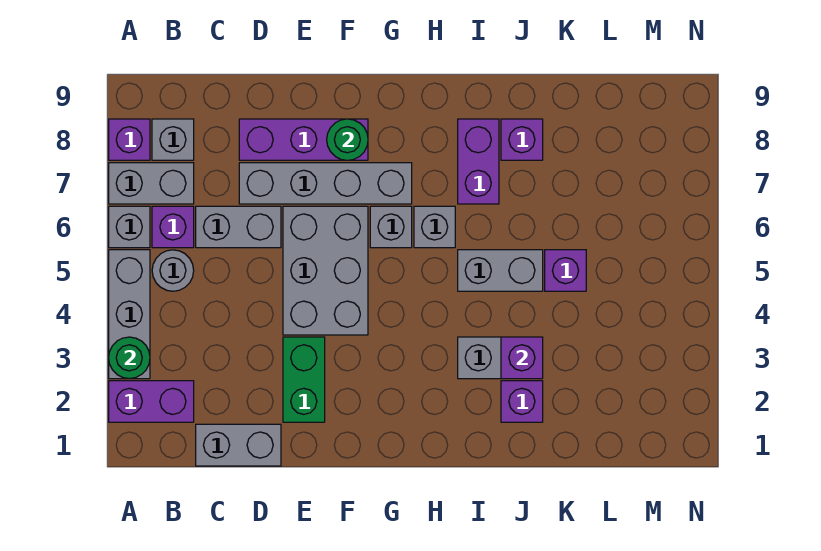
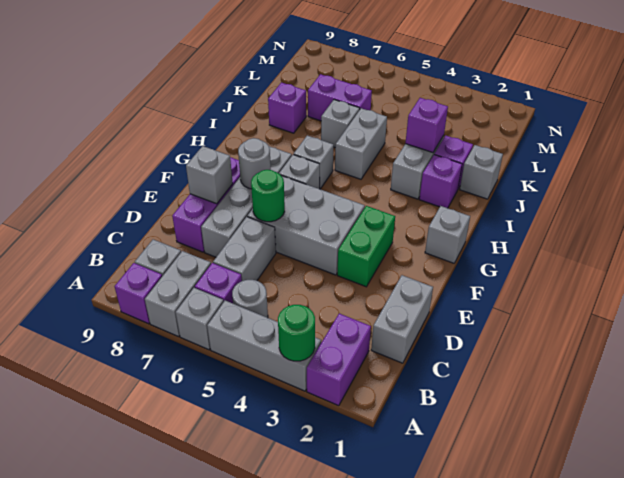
green 1x2 brick [283,337,325,422] -> green 1x2 brick turned to [337,206,395,287]
none -> grey 1x1 brick [186,146,233,204]
none -> grey 1x1 round brick [238,138,271,189]
green 1x1 round brick [327,119,368,160] -> green 1x1 round brick moved to [251,170,285,222]
none -> grey 1x1 brick [425,206,470,263]
purple 1x2 brick [458,119,499,204] -> purple 1x2 brick moved to [308,74,372,121]
none -> grey 1x1 brick [460,145,503,199]
none -> grey 1x1 brick [321,100,360,148]
purple 1x1 brick [545,250,586,291] -> purple 1x1 brick moved to [419,155,462,208]

